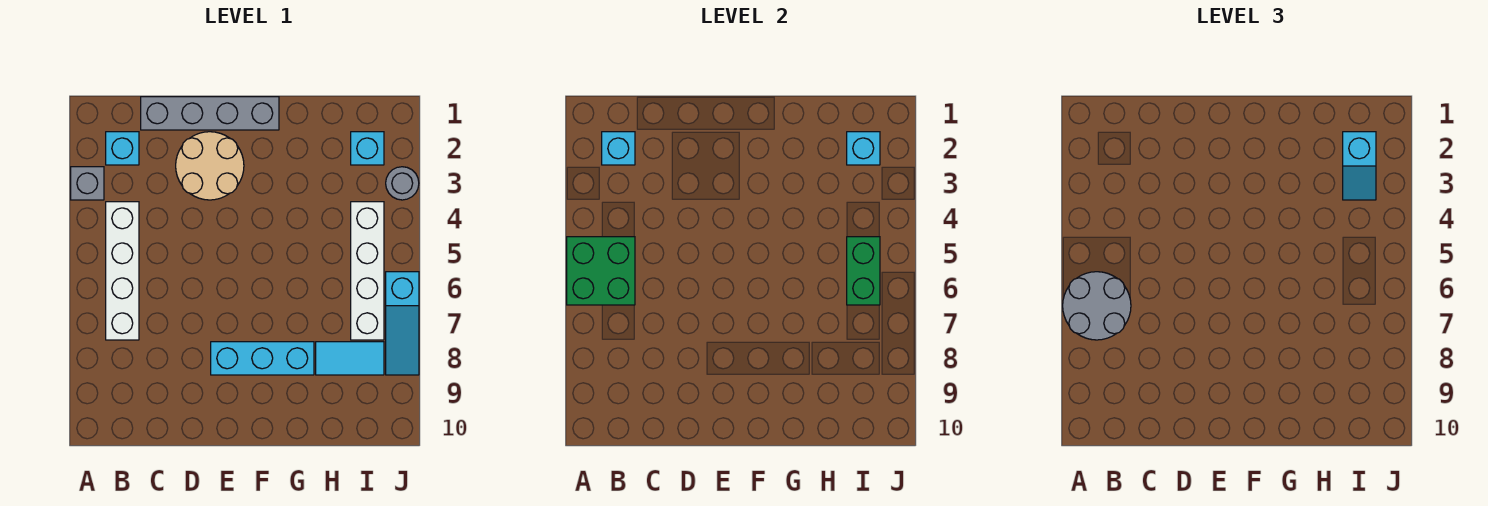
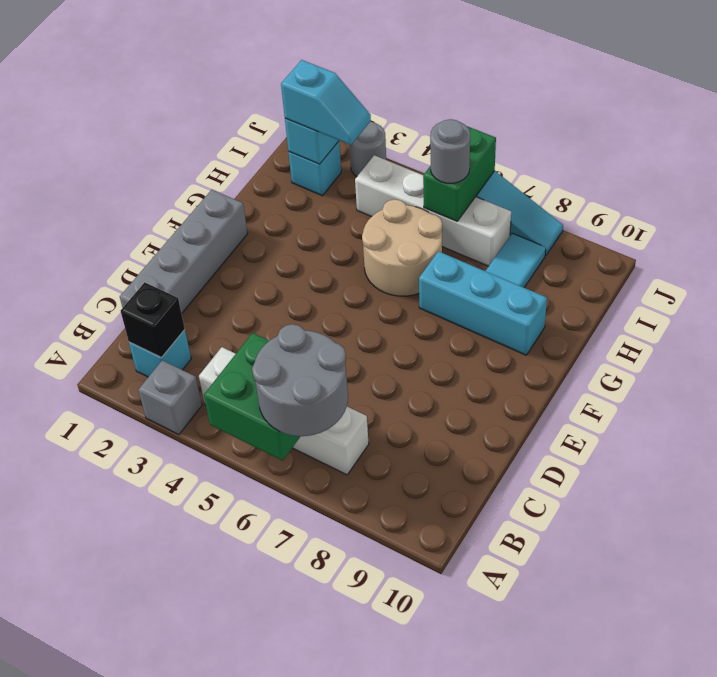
cyan 1x1 brick [602,132,635,165] -> black 1x1 brick [121,282,185,358]
tan 2x2 round brick [176,132,244,200] -> tan 2x2 round brick moved to [362,199,442,296]
cyan 1x3 brick [211,342,314,375] -> cyan 1x3 brick turned to [419,251,547,355]
green 1x2 brick [847,237,880,305] -> green 1x2 brick turned to [423,126,496,221]
none -> grey 1x1 round brick [430,119,470,183]

